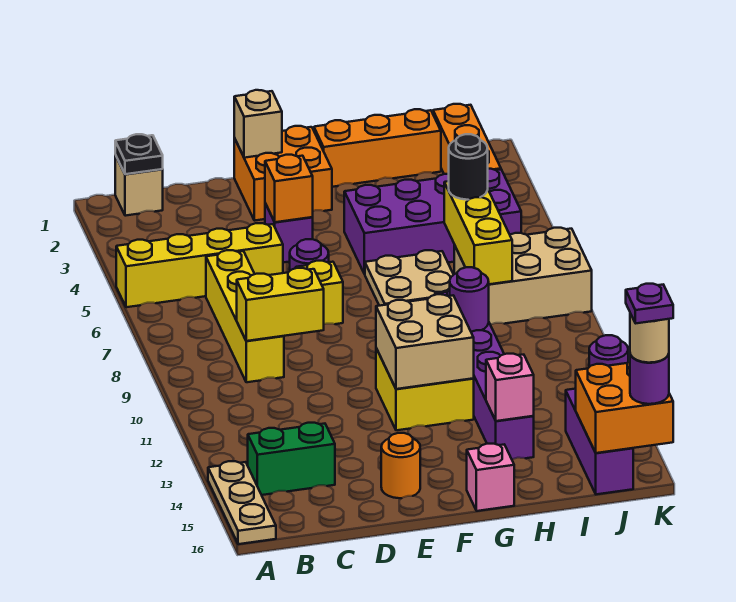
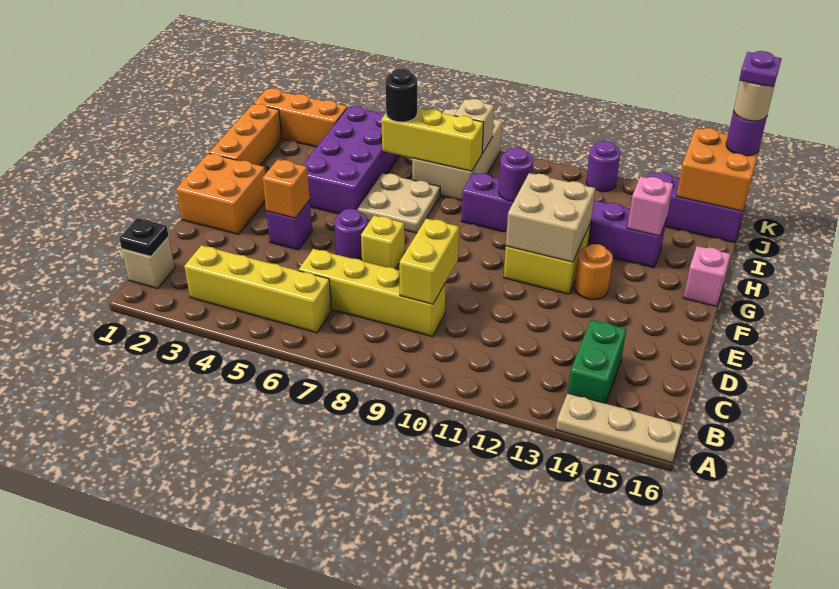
yellow 1x4 brick [116,223,283,307] -> yellow 1x4 brick turned to [184,245,332,333]
tan 1x1 brick [234,90,282,158] -> tan 1x1 brick moved to [454,99,494,153]
orange 1x1 round brick [381,433,420,498] -> orange 1x1 round brick moved to [575,244,613,300]

